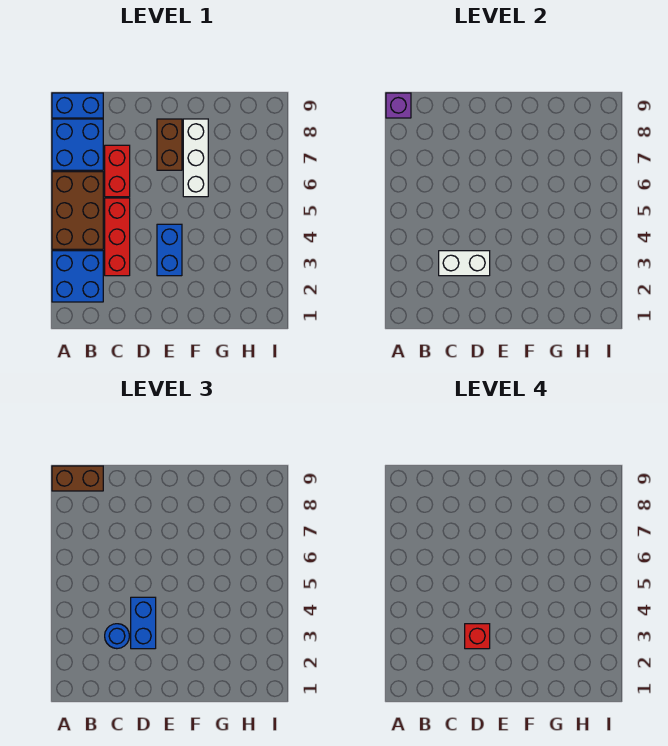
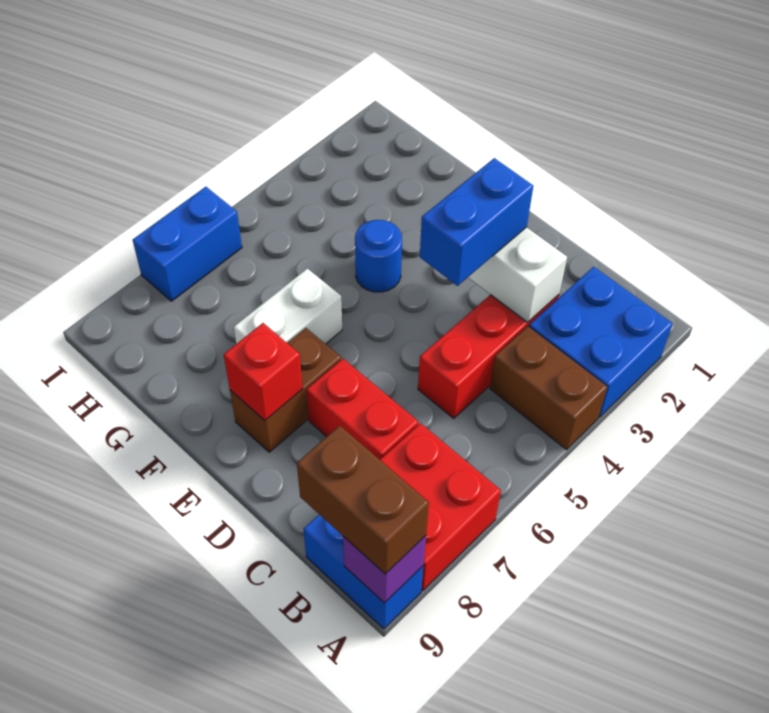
brown 2x3 brick [52,172,103,249] -> brown 1x2 brick [490,326,607,450]
blue 2x2 brick [52,119,103,170] -> red 2x2 brick [380,423,501,590]
blue 1x1 round brick [105,624,129,649] -> blue 1x1 round brick moved to [355,220,402,292]
red 1x2 brick [105,145,130,197] -> red 1x2 brick turned to [306,359,418,460]
red 1x1 brick [465,624,490,649] -> red 1x1 brick moved to [224,323,303,420]
blue 1x2 brick [157,224,182,276] -> blue 1x2 brick moved to [133,187,242,301]
white 1x3 brick [183,119,208,197] -> white 1x2 brick [234,268,342,344]

